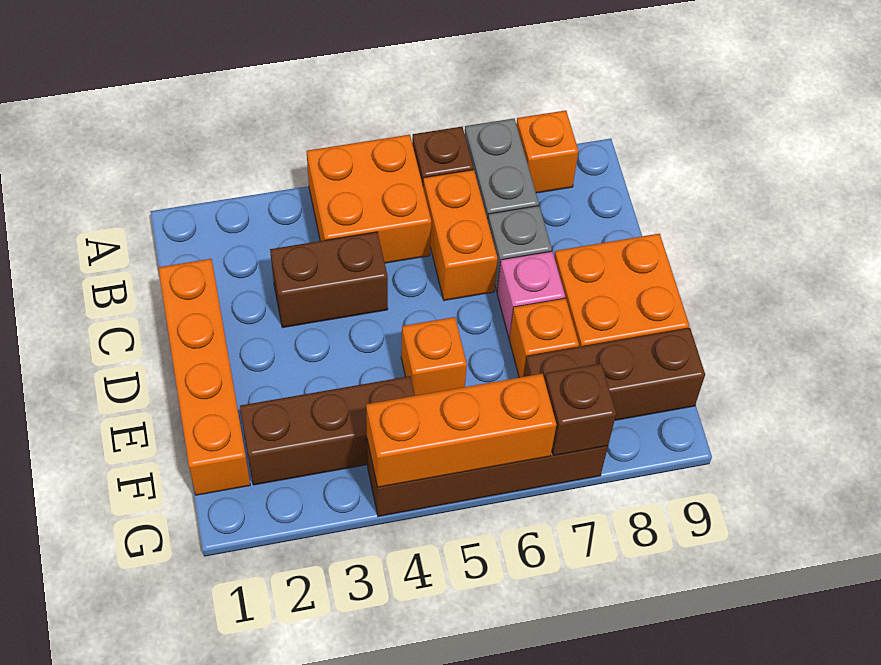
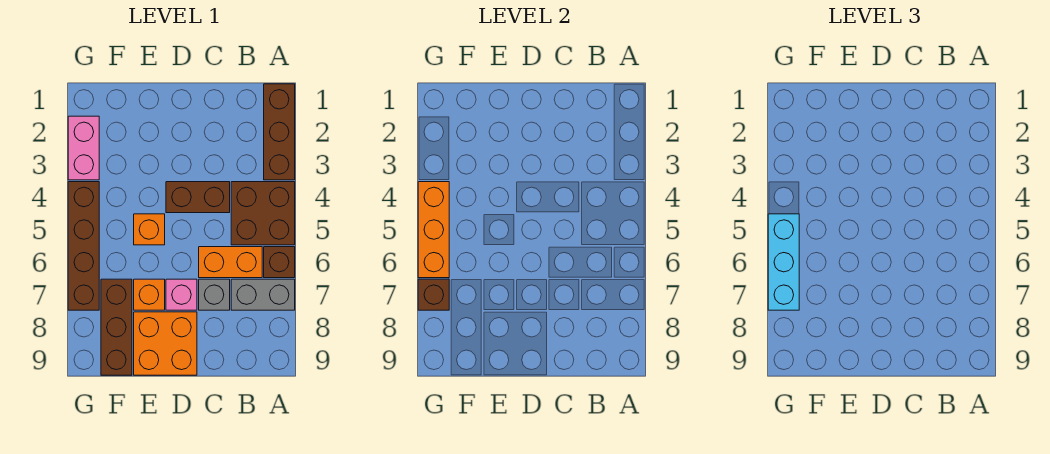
orange 2x2 brick [307,135,431,263] -> brown 2x2 brick [231,182,295,245]
orange 1x1 brick [516,110,579,193] -> none
orange 1x4 brick [158,259,250,495] -> none
brown 1x2 brick [270,232,388,328] -> brown 1x2 brick turned to [166,182,230,213]
brown 1x3 brick [240,376,415,485] -> brown 1x3 brick moved to [264,84,295,180]
none -> pink 1x2 brick [68,116,99,180]
none -> cyan 1x3 brick [768,214,799,310]

